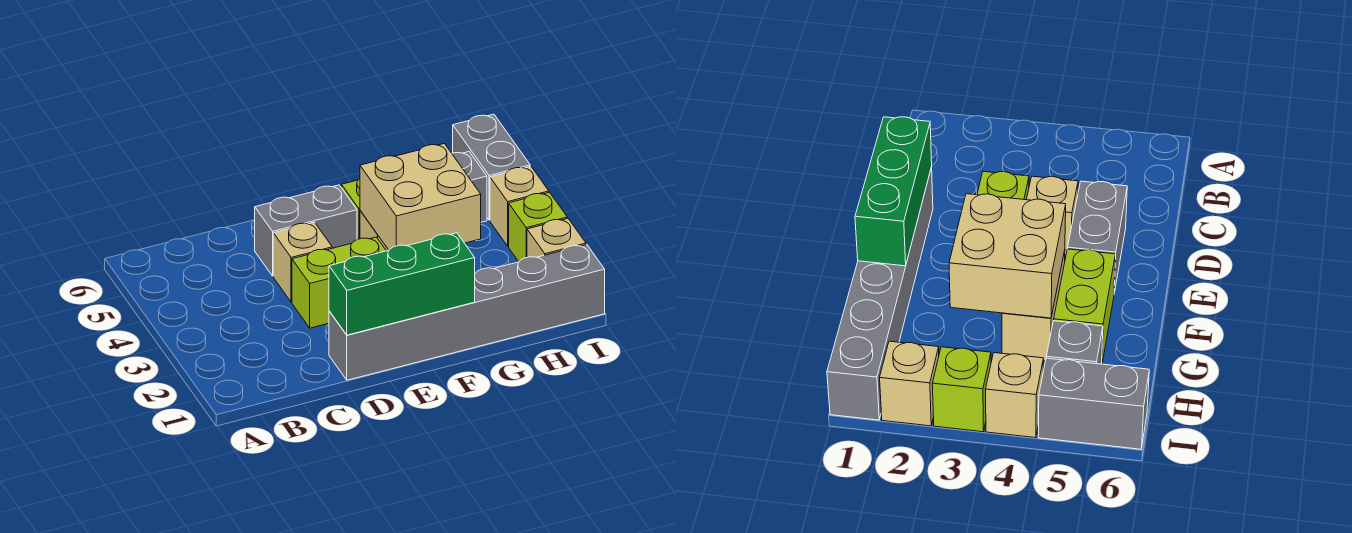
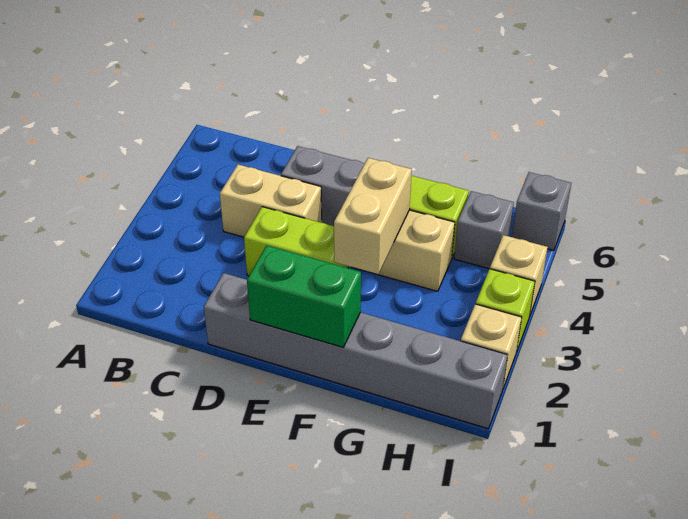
green 1x3 brick [329,233,475,335] -> green 1x2 brick [247,245,361,347]
tan 1x1 brick [273,222,332,302] -> tan 1x2 brick [220,165,322,237]
tan 2x2 brick [360,144,481,250] -> tan 1x2 brick [334,158,412,274]
grey 1x2 brick [453,114,530,220] -> grey 1x1 brick [512,172,571,251]

